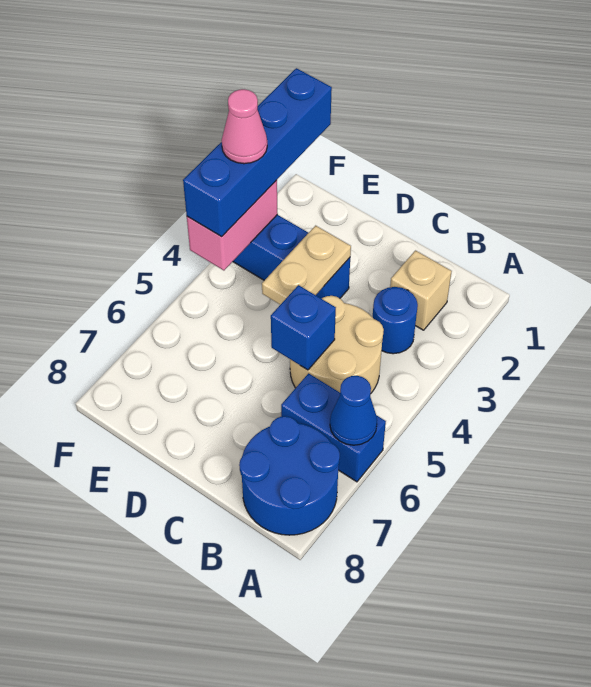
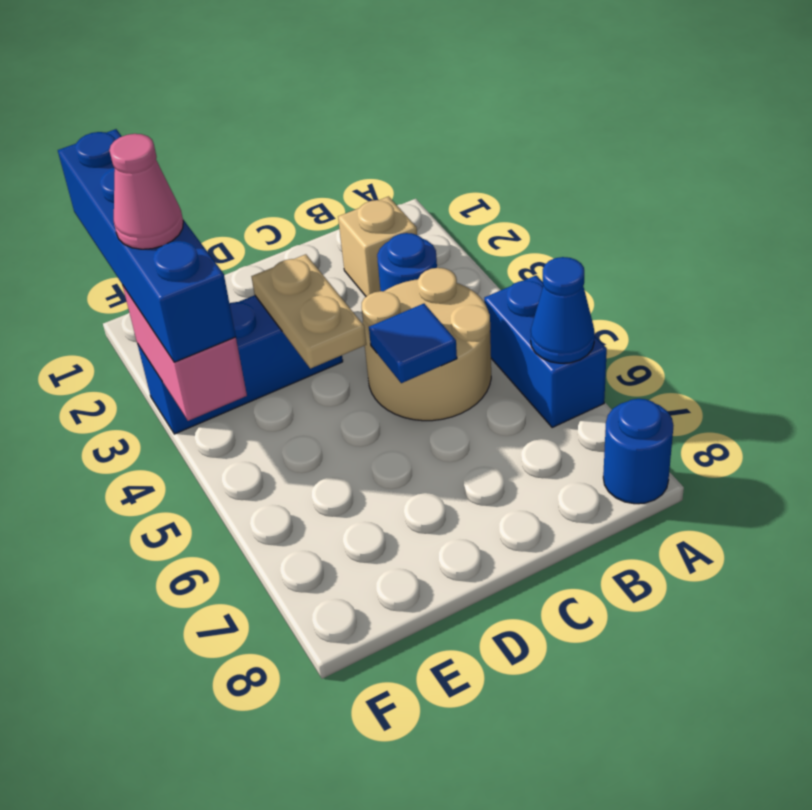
blue 1x2 brick [281,373,386,482] -> blue 1x2 brick turned to [484,275,607,427]
blue 2x2 round brick [239,416,340,535] -> blue 1x1 round brick [603,399,674,504]
blue 1x1 brick [271,285,336,370] -> blue 1x1 tile [369,304,457,383]

